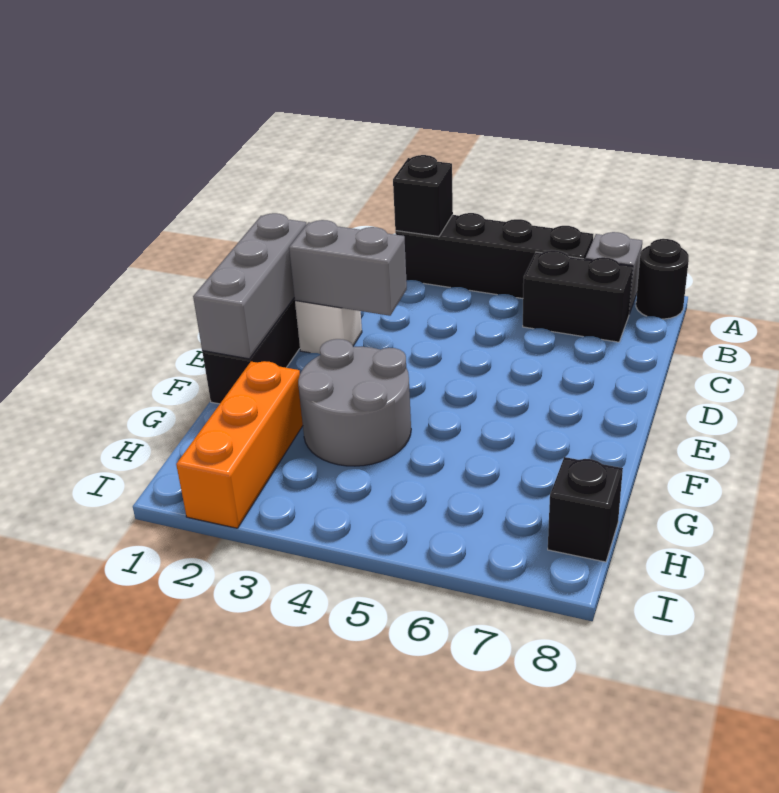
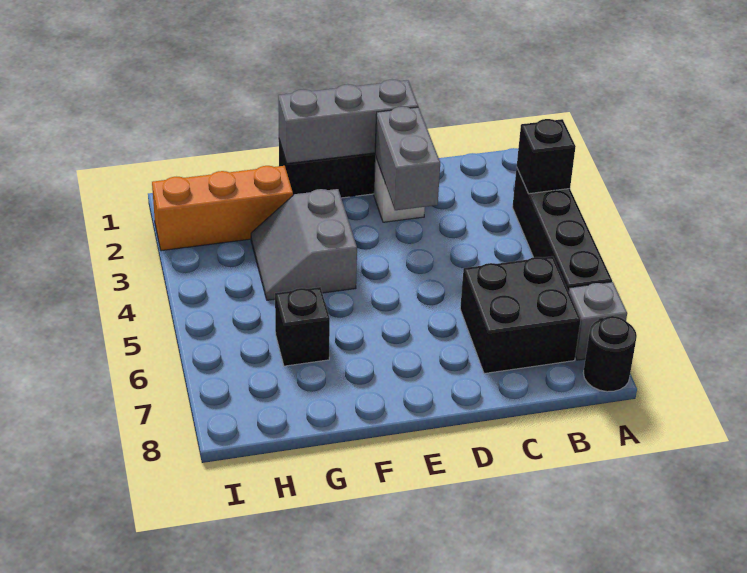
black 1x2 brick [523,250,633,342] -> black 2x2 brick [460,256,580,374]
grey 2x2 round brick [298,339,411,466] -> grey 2x2 slope [251,189,357,300]
black 1x1 brick [548,457,623,562] -> black 1x1 brick moved to [275,287,330,366]

